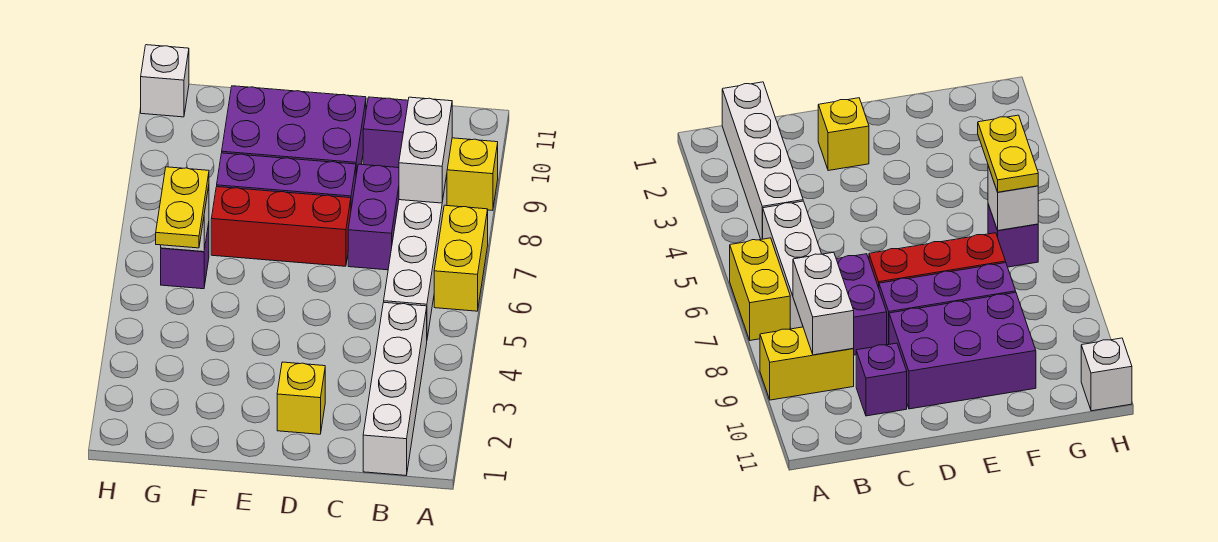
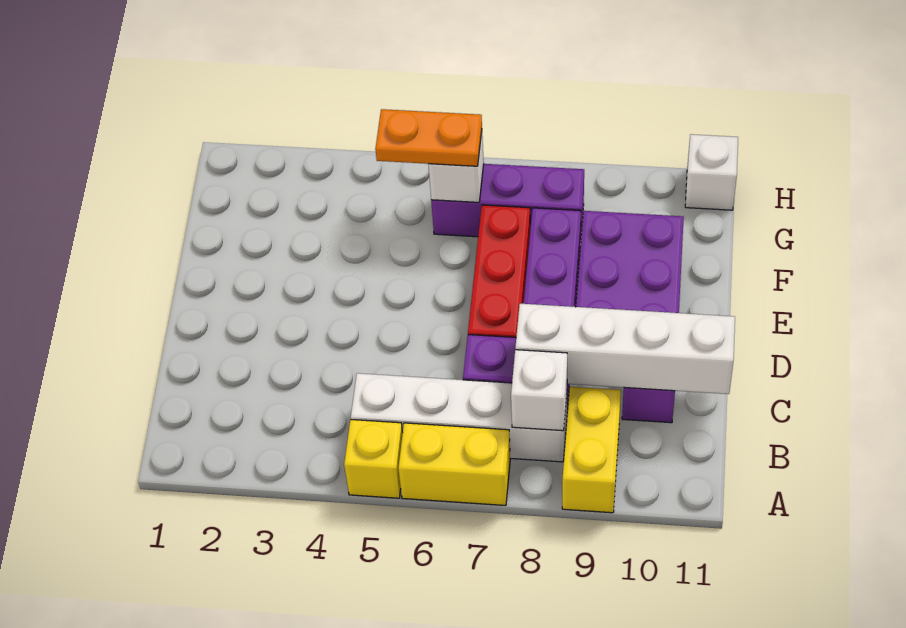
white 1x4 brick [363,302,427,475] -> white 1x4 brick moved to [515,304,735,394]
white 1x2 brick [399,97,452,203] -> white 1x1 brick [511,350,567,431]
yellow 1x1 brick [277,362,325,434] -> yellow 1x1 brick moved to [344,420,403,498]
yellow 1x2 plate [156,167,209,248] -> orange 1x2 plate [375,109,482,166]
purple 1x1 brick [161,223,209,289] -> purple 1x3 brick [431,164,584,237]

